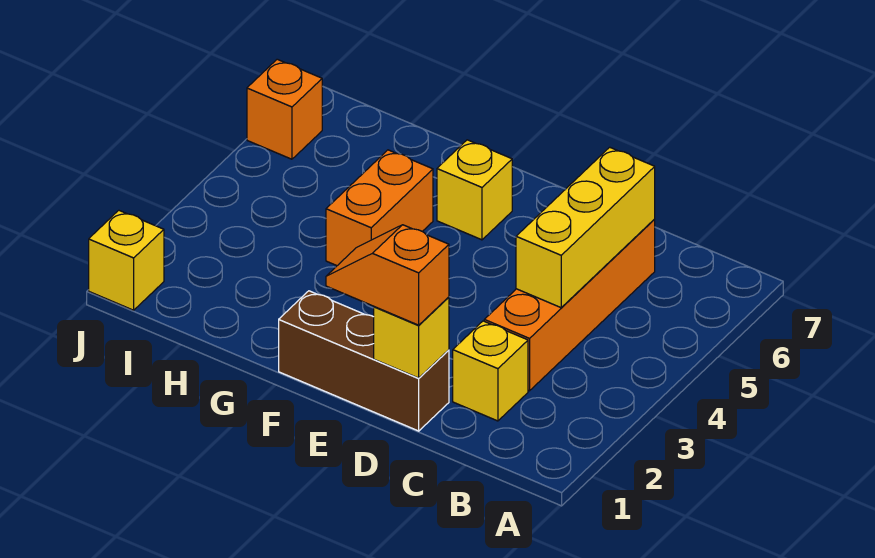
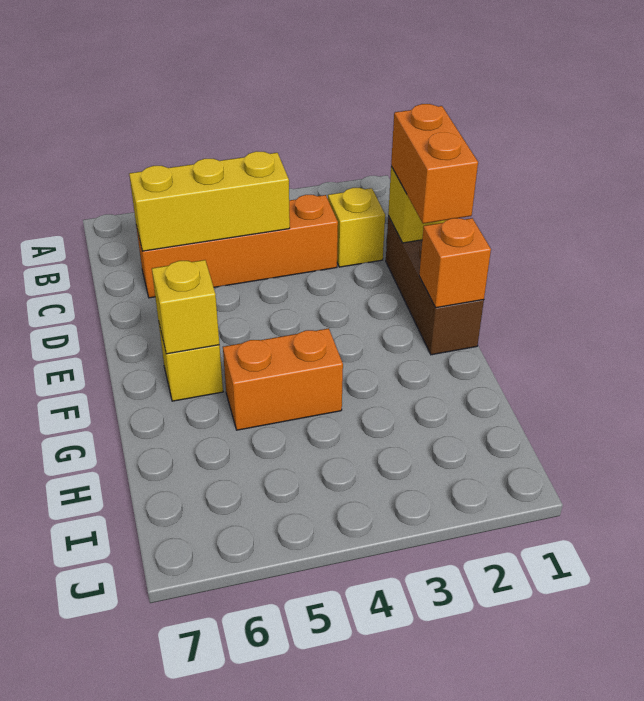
orange 1x2 slope [326,225,449,325] -> orange 1x2 brick [391,104,478,224]
yellow 1x1 brick [89,210,164,310] -> yellow 1x1 brick moved to [152,260,219,354]
orange 1x1 brick [247,59,322,159] -> orange 1x1 brick moved to [419,218,491,308]

